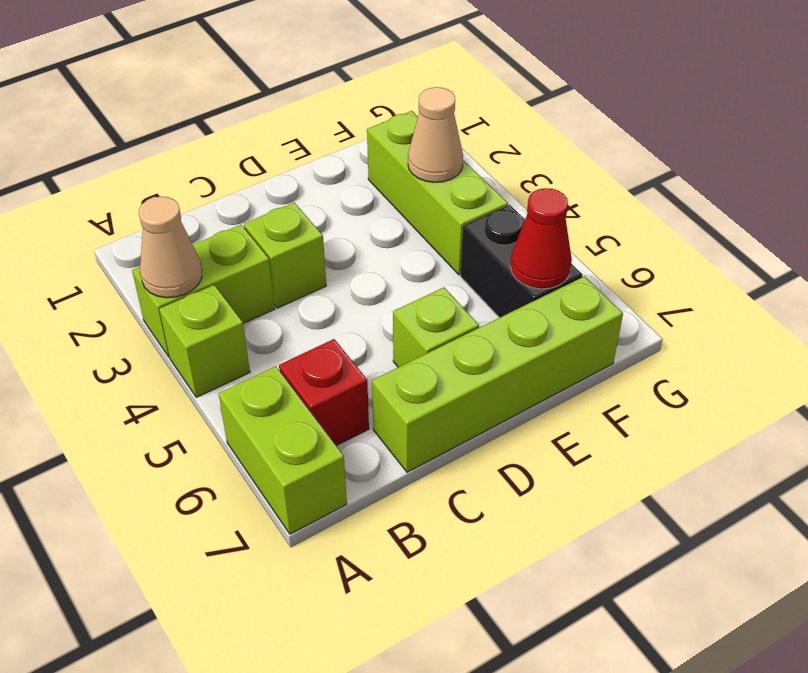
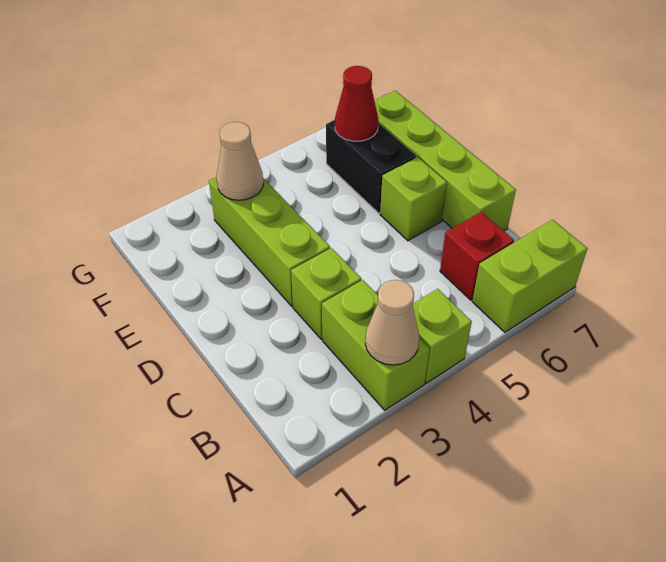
lime 1x3 brick [367,111,508,275] -> lime 1x3 brick turned to [209,177,330,306]
black 1x2 brick [460,205,583,318] -> black 1x2 brick turned to [326,120,416,213]

